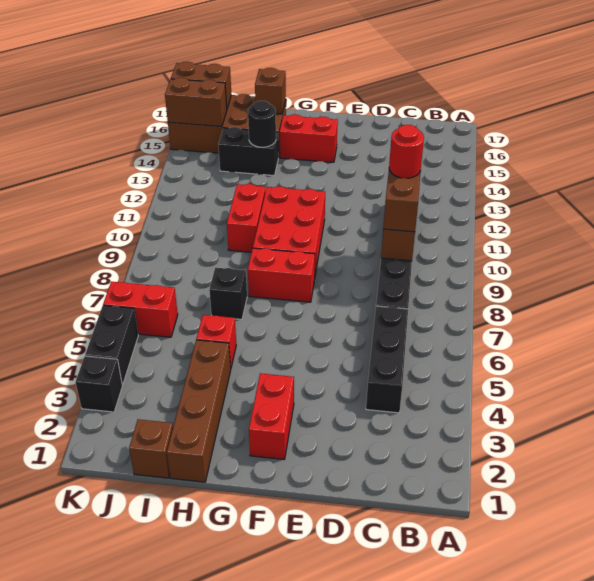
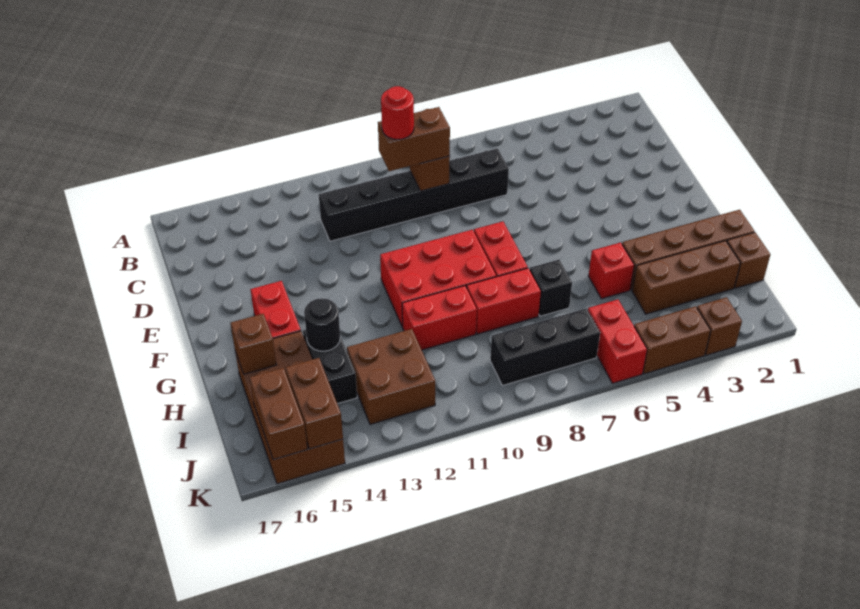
black 1x3 brick [366,306,408,413] -> black 1x3 brick moved to [490,308,600,386]
red 1x2 brick [249,373,294,459] -> red 1x2 brick moved to [467,268,541,334]
none -> brown 1x3 brick [632,241,740,314]
none -> brown 2x2 brick [347,329,435,425]
black 1x1 brick [76,356,122,412] -> brown 1x1 brick [697,297,742,355]
black 1x2 brick [85,305,138,385] -> brown 1x2 brick [634,306,711,374]

